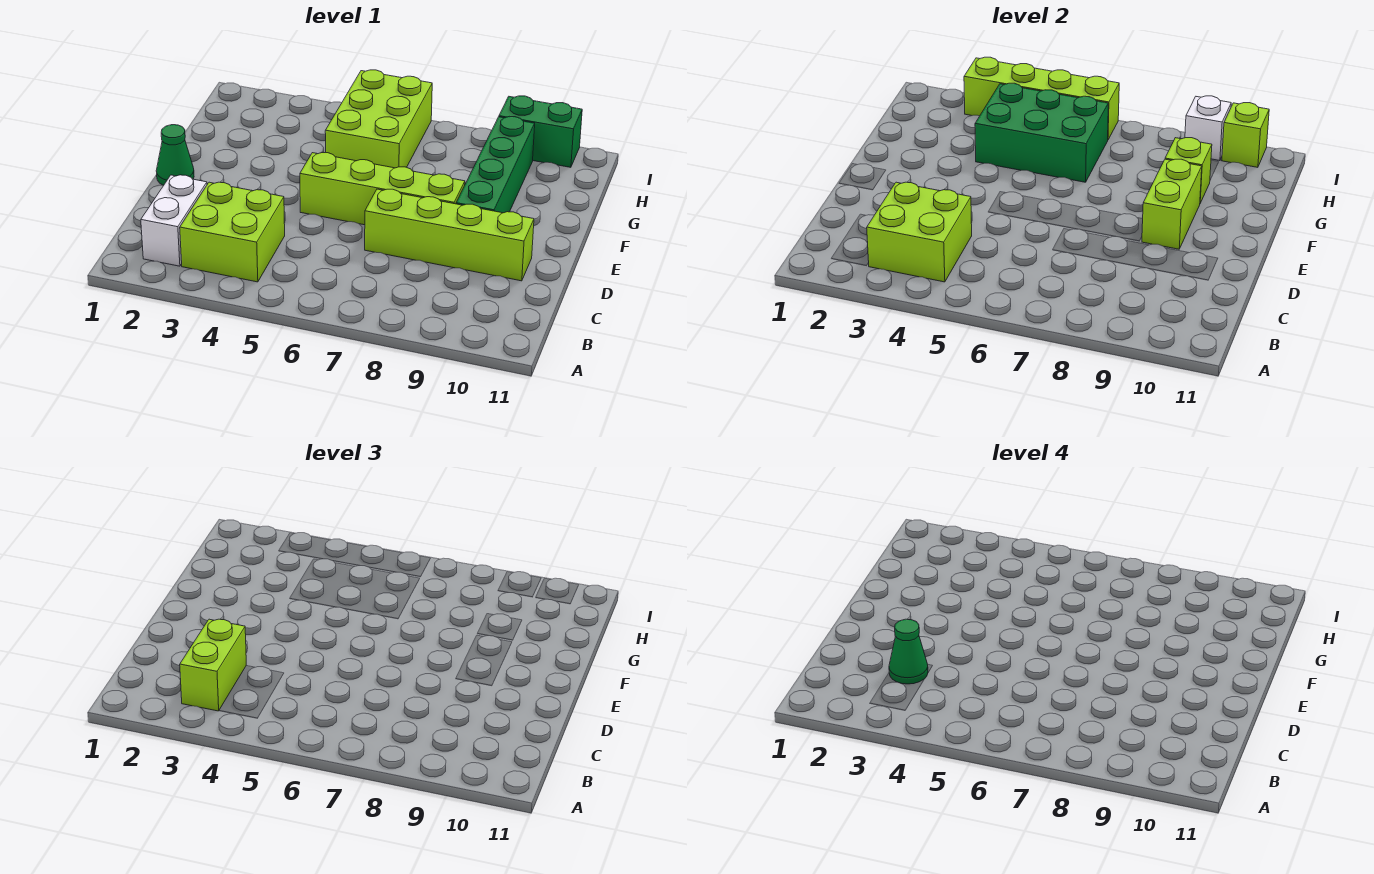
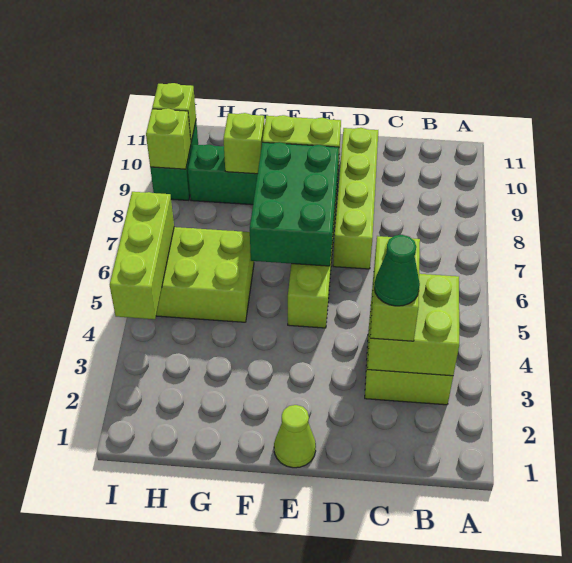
white 1x2 brick [141,175,207,266] -> none
lime 1x2 brick [180,619,246,711] -> lime 1x2 brick turned to [370,236,420,341]
green 1x1 cone [156,125,194,186] -> lime 1x1 cone [274,405,316,468]
green 2x3 brick [975,83,1108,182] -> green 2x3 brick moved to [250,142,339,266]
lime 1x4 brick [964,57,1119,140] -> lime 1x3 brick [110,192,174,319]
white 1x1 brick [1185,96,1231,161] -> lime 1x1 brick [146,108,191,169]

